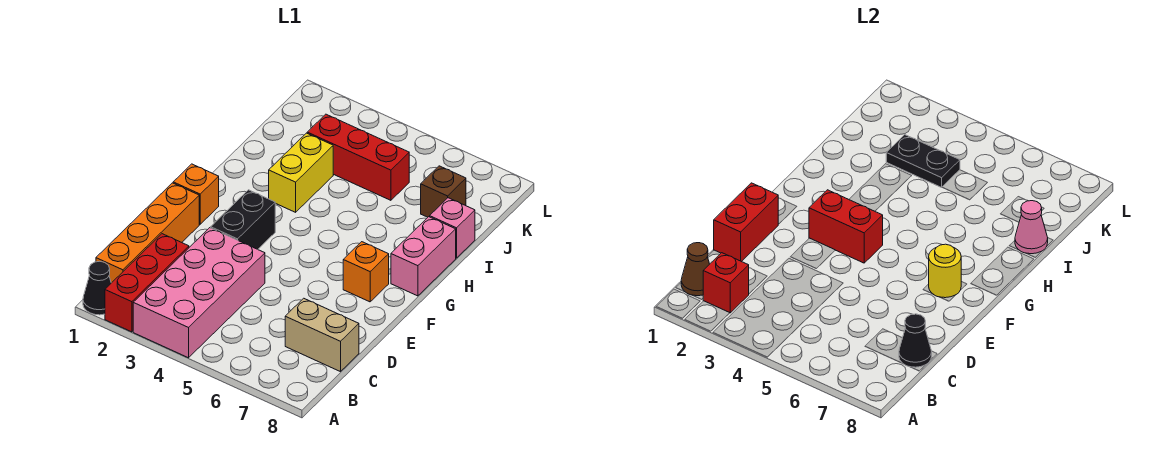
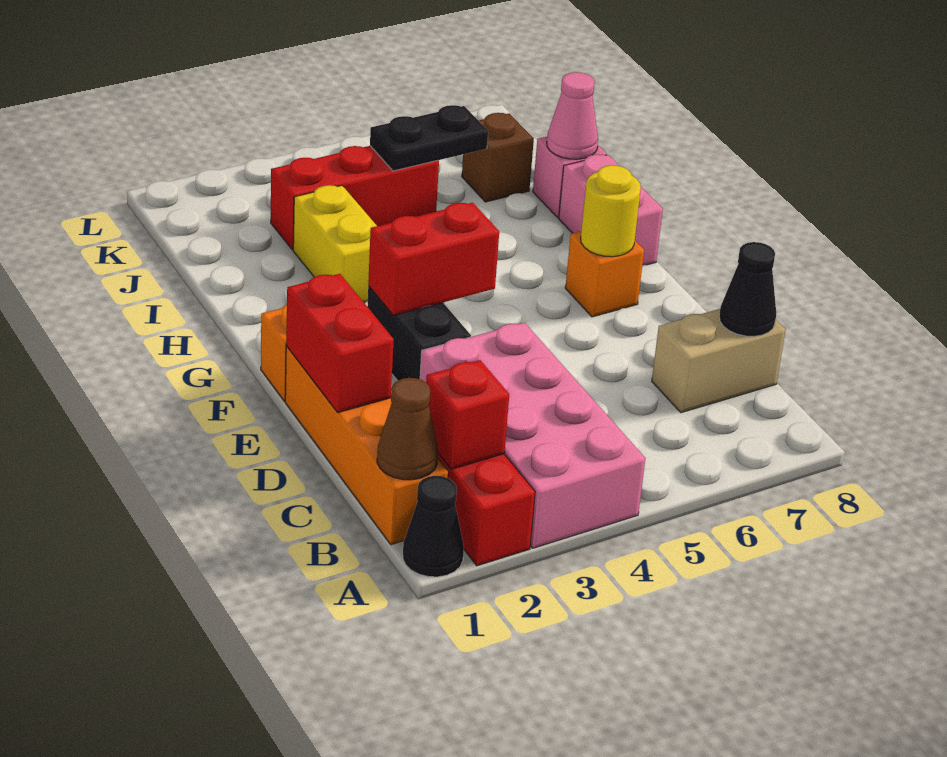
black 1x2 plate [886,135,960,187] -> black 1x2 plate moved to [370,105,488,171]

